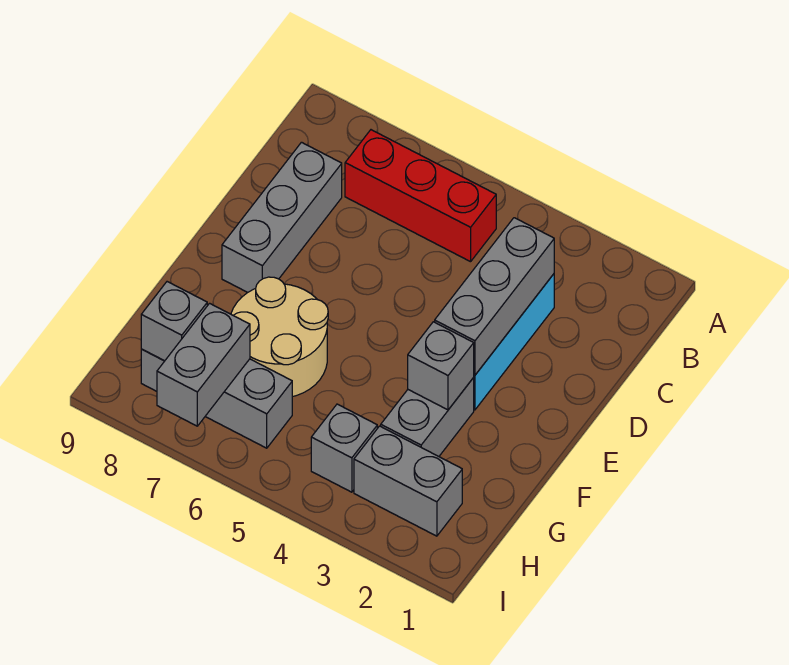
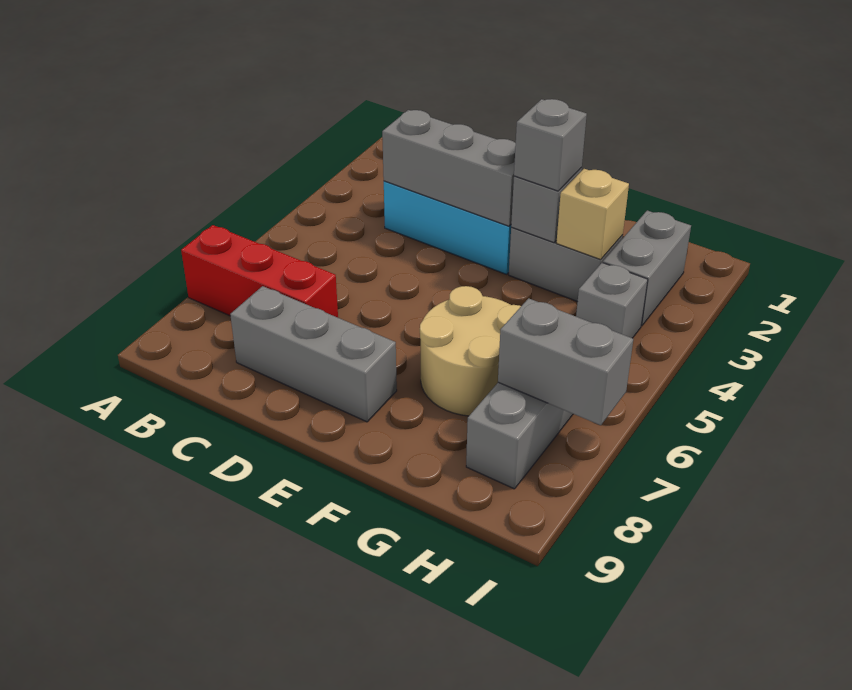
red 1x3 brick [345,130,496,262] -> red 1x3 brick turned to [181,225,338,318]
none -> tan 1x1 brick [557,169,629,260]
grey 1x1 brick [141,282,207,361] -> grey 1x1 brick moved to [514,99,587,191]

